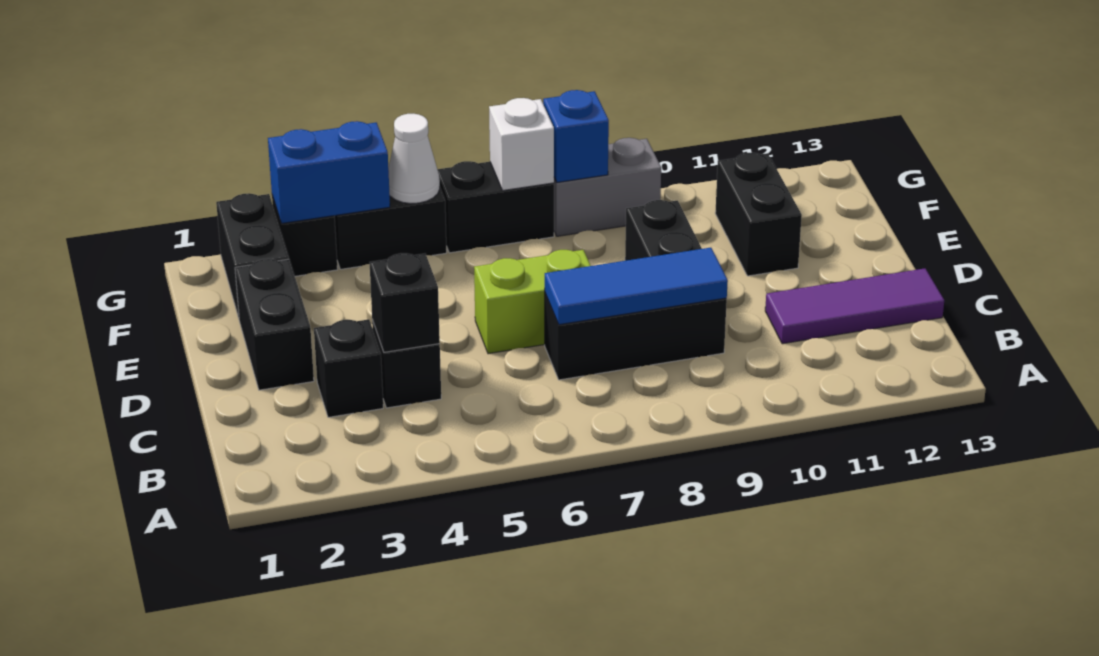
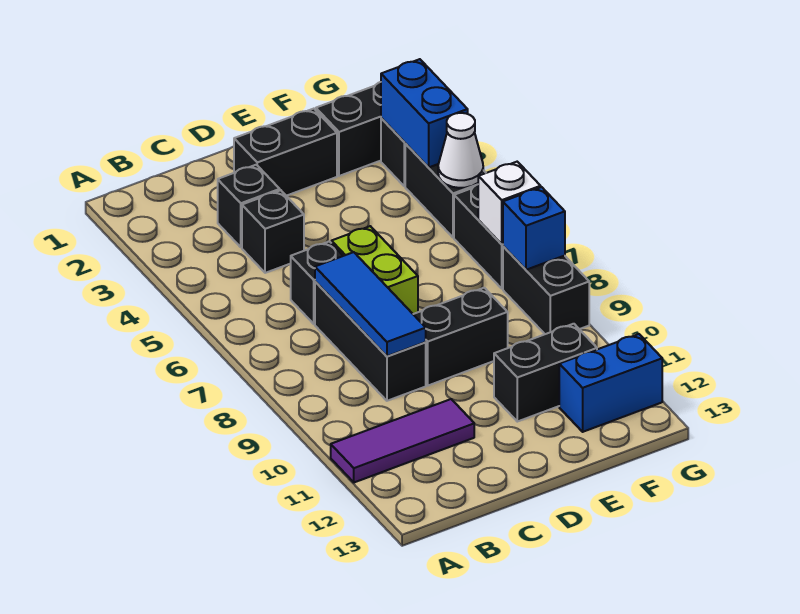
black 1x1 brick [370,253,440,352] -> black 1x1 brick moved to [291,241,343,324]
purple 1x3 tile [765,268,944,344] -> purple 1x3 tile turned to [331,399,474,482]
none -> blue 1x2 brick [559,334,662,432]
grey 1x2 brick [554,138,661,236] -> black 1x2 brick [503,246,589,334]

